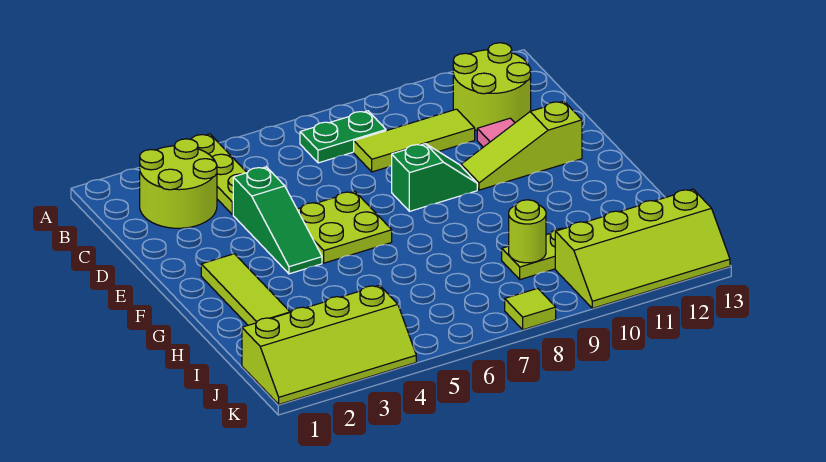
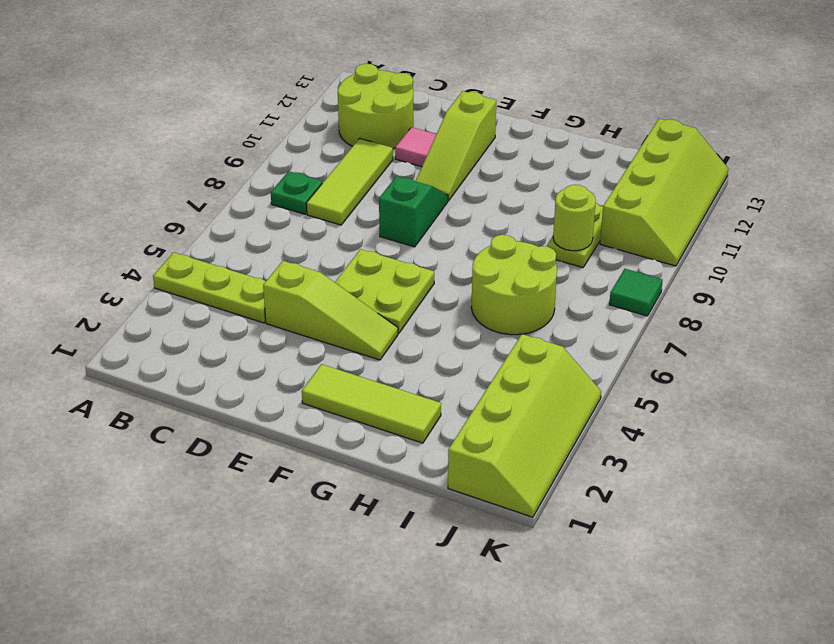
lime 2x2 round brick [140,139,217,228] -> lime 2x2 round brick moved to [471,235,557,335]
green 1x2 plate [300,111,386,163] -> green 1x1 plate [271,171,322,214]
green 1x3 slope [233,167,322,274] -> lime 1x3 slope [263,261,398,360]
lime 1x1 tile [505,288,556,330] -> green 1x1 tile [609,269,663,316]

